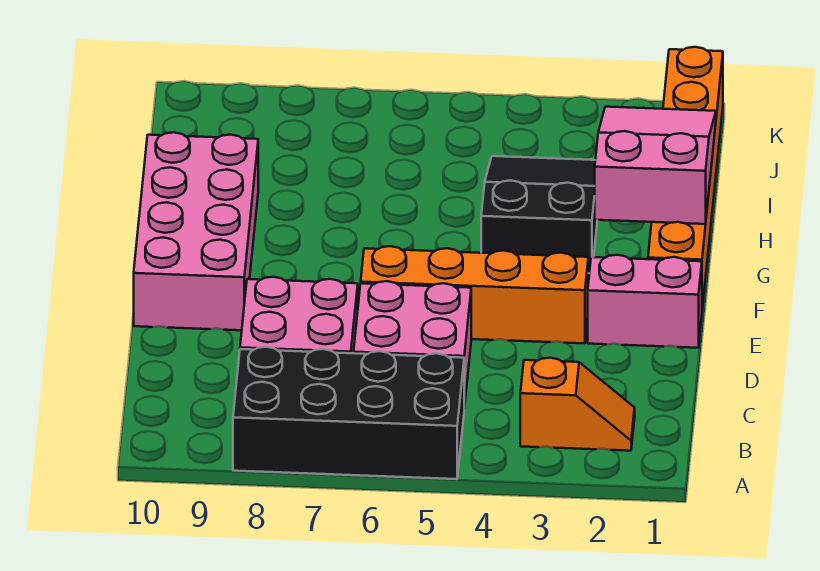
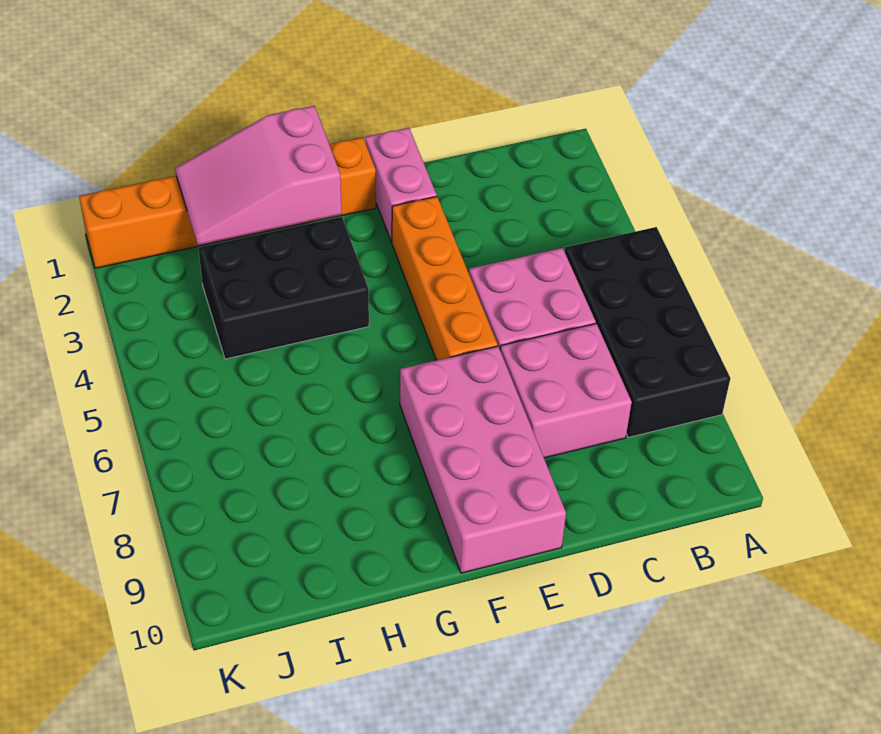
orange 1x2 slope [520,358,635,451] -> none
pink 2x4 brick [134,132,258,330] -> pink 2x4 brick turned to [400,346,566,573]
black 2x3 slope [481,156,597,273] -> black 2x3 brick [198,217,369,359]

